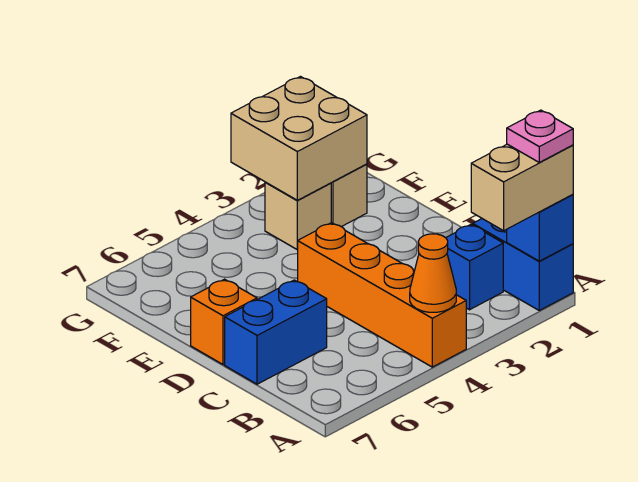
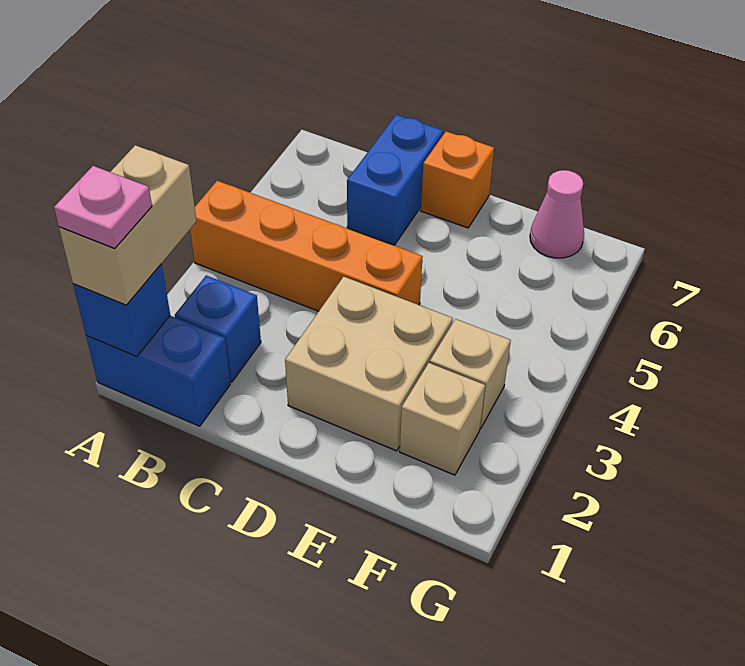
orange 1x1 cone [410,234,456,312] -> none
tan 2x2 brick [231,77,367,200] -> tan 2x2 brick moved to [285,277,453,451]
none -> pink 1x1 cone [530,170,584,258]

